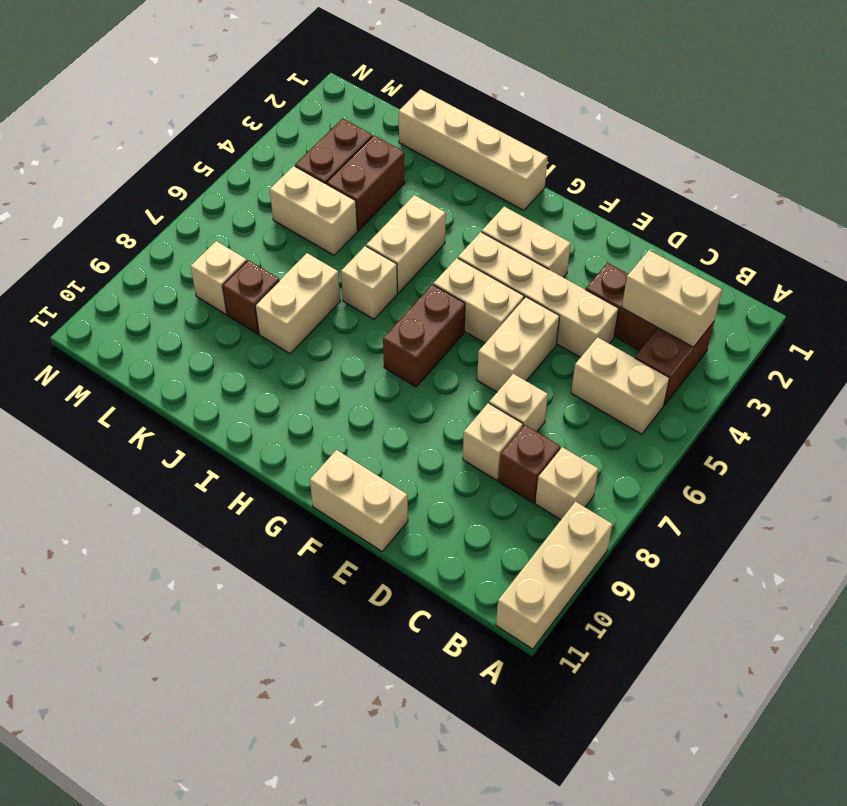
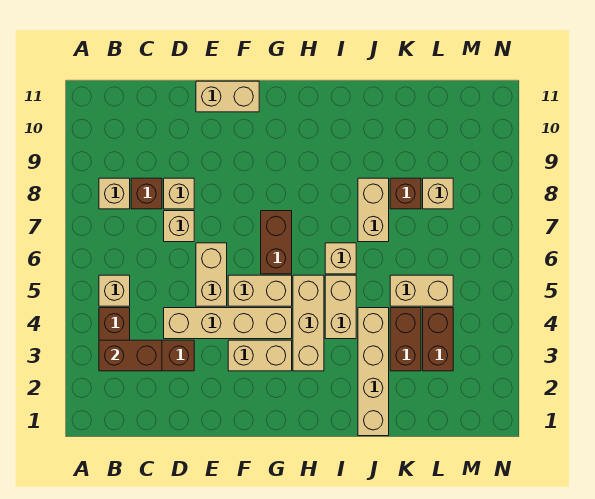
tan 1x3 brick [496,502,612,649] -> tan 1x3 brick moved to [293,275,324,371]
tan 1x2 brick [622,250,722,347] -> brown 1x2 brick [99,340,162,371]
tan 1x2 brick [571,337,669,434] -> tan 1x1 brick [99,275,130,306]
tan 1x4 brick [399,89,548,210] -> tan 1x4 brick turned to [358,308,389,436]

